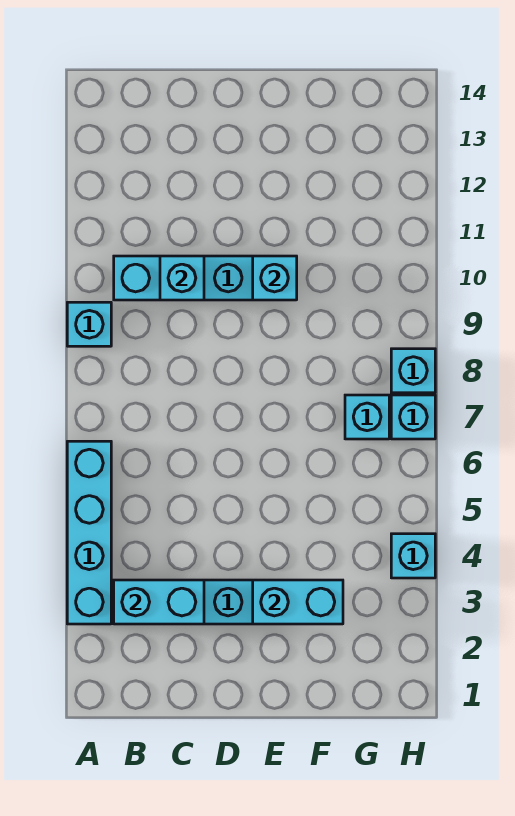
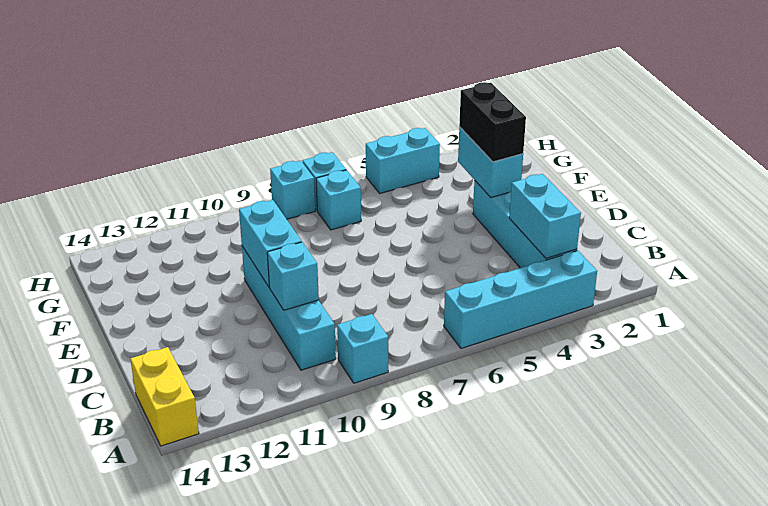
none -> yellow 1x2 brick [130,347,199,446]
none -> black 1x2 brick [459,82,526,162]
cyan 1x1 brick [253,256,297,300] -> cyan 1x2 brick [239,200,302,287]
cyan 1x1 brick [391,534,435,578] -> cyan 1x2 brick [366,128,440,193]

